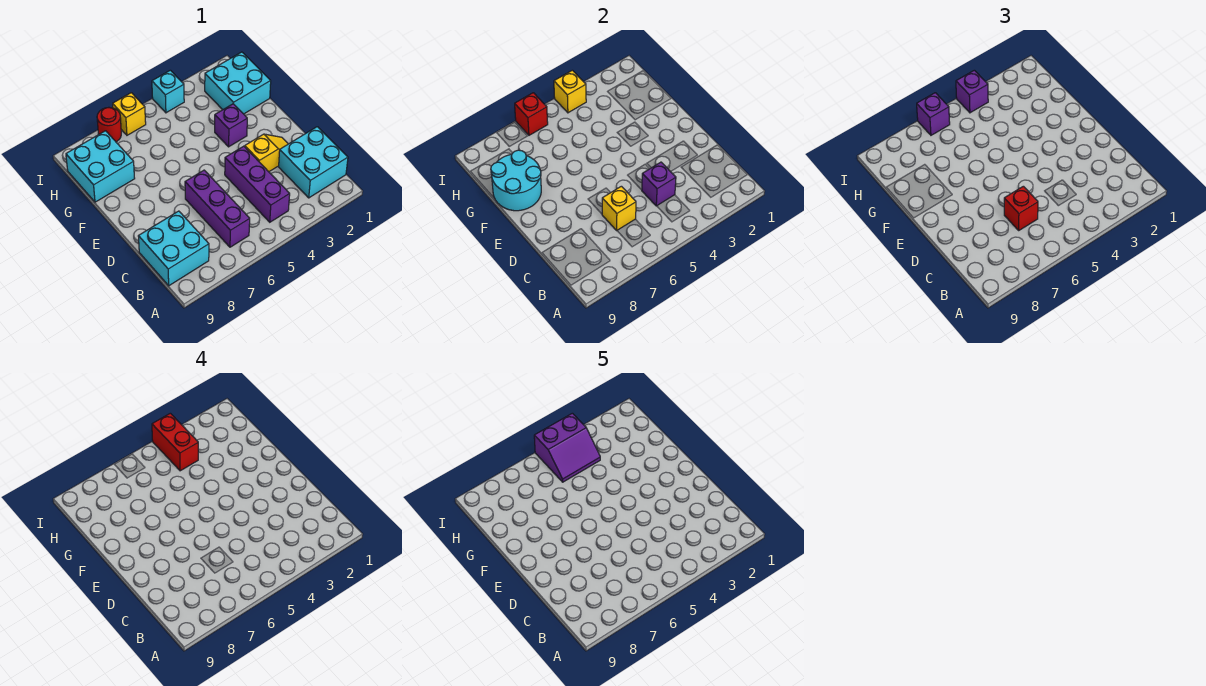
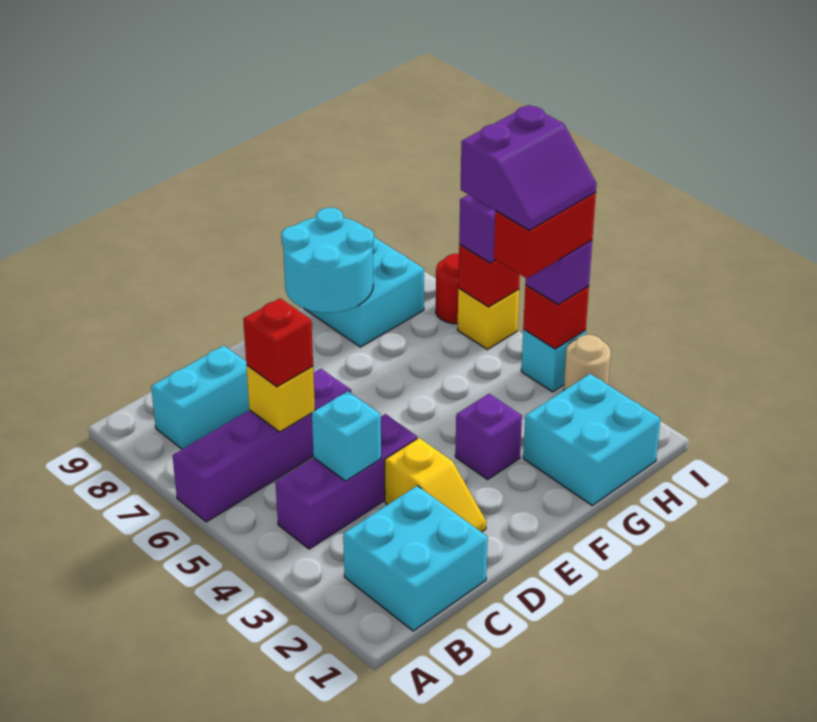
purple 1x3 brick [185,170,250,247] -> purple 1x4 brick [173,369,351,522]
cyan 2x2 brick [138,211,209,286] -> cyan 1x2 brick [151,346,250,449]
purple 1x1 brick [642,162,676,206] -> cyan 1x1 brick [312,391,381,481]
purple 2x2 slope [534,413,600,482] -> purple 2x2 slope turned to [461,105,597,230]
none -> tan 1x1 round brick [564,335,611,390]
yellow 1x1 brick [554,70,586,113] -> red 1x1 brick [523,285,589,349]

